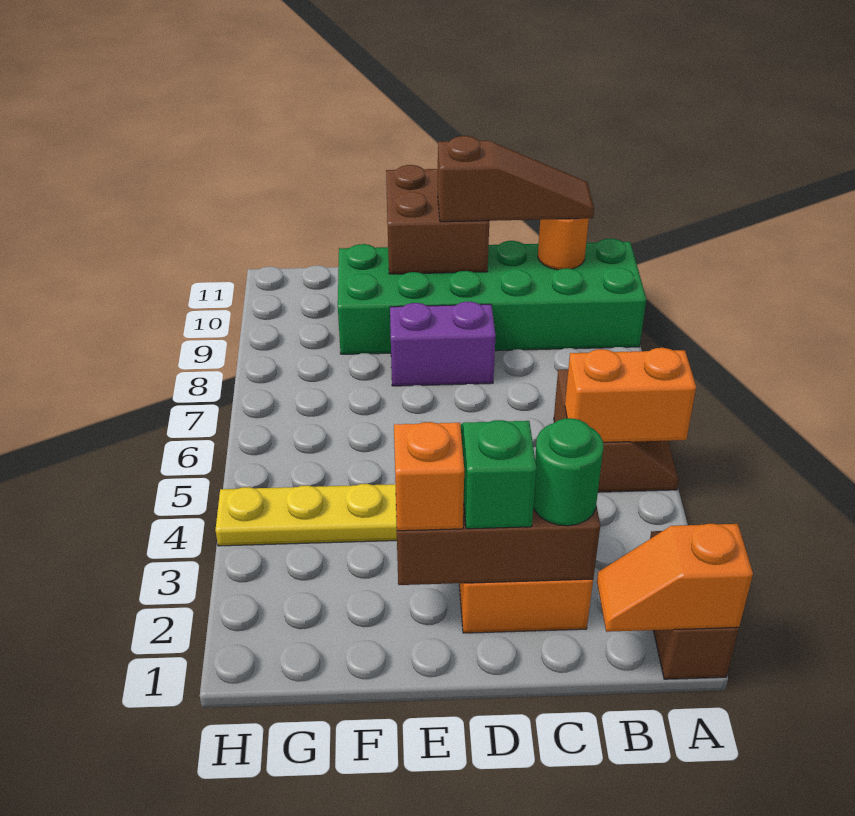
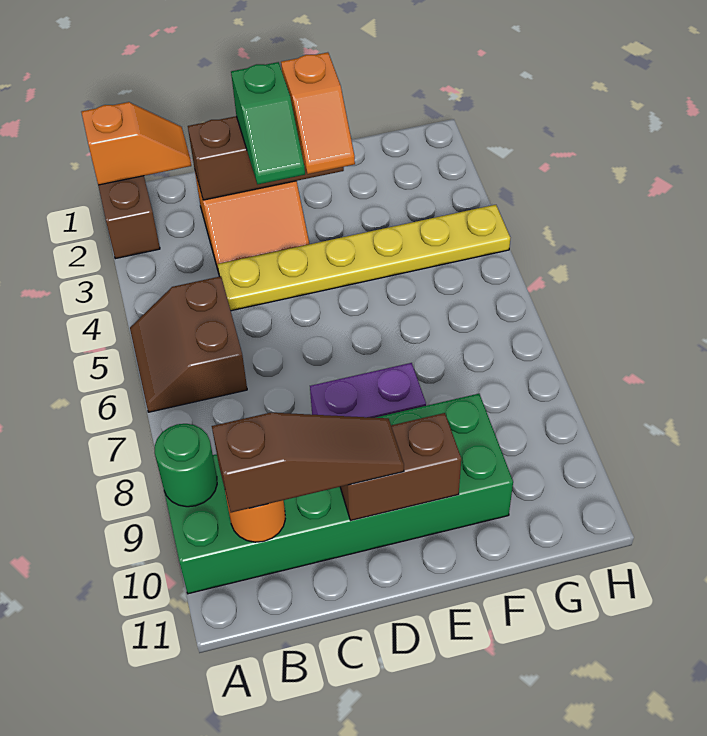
orange 1x2 brick [565,348,696,442] -> none
brown 1x3 slope [438,136,594,222] -> brown 1x3 slope turned to [212,413,404,513]
green 1x1 round brick [533,418,603,526] -> green 1x1 round brick moved to [155,424,217,507]
brown 2x2 brick [386,165,489,274] -> brown 1x2 brick [340,413,461,520]

